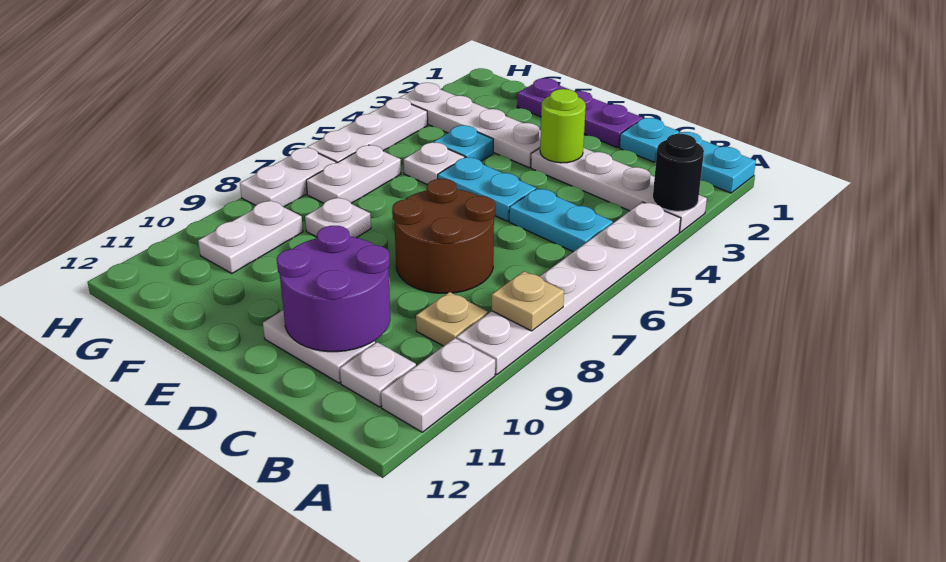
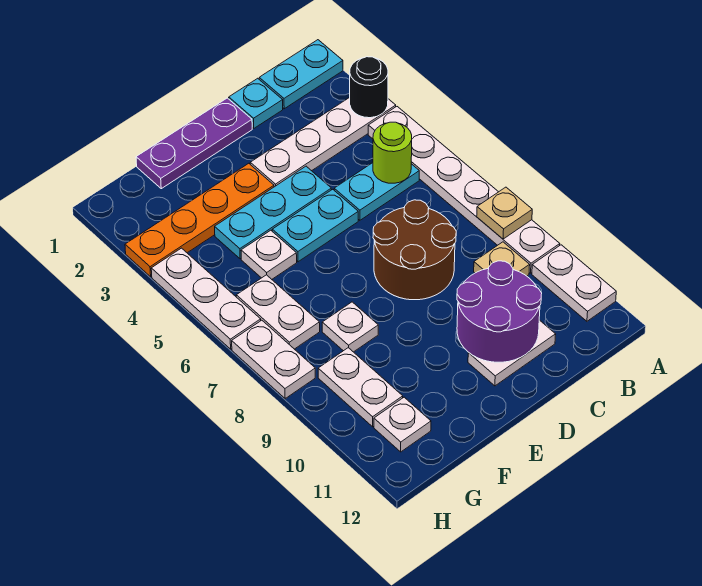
white 1x1 plate [340,342,416,407] -> white 1x1 plate moved to [374,397,431,452]
lime 1x1 round brick [540,89,586,163] -> lime 1x1 round brick moved to [373,122,412,183]
white 1x4 plate [399,83,541,168] -> orange 1x4 plate [125,163,274,277]
cyan 1x1 plate [434,125,493,161] -> cyan 1x3 plate [215,166,331,259]

